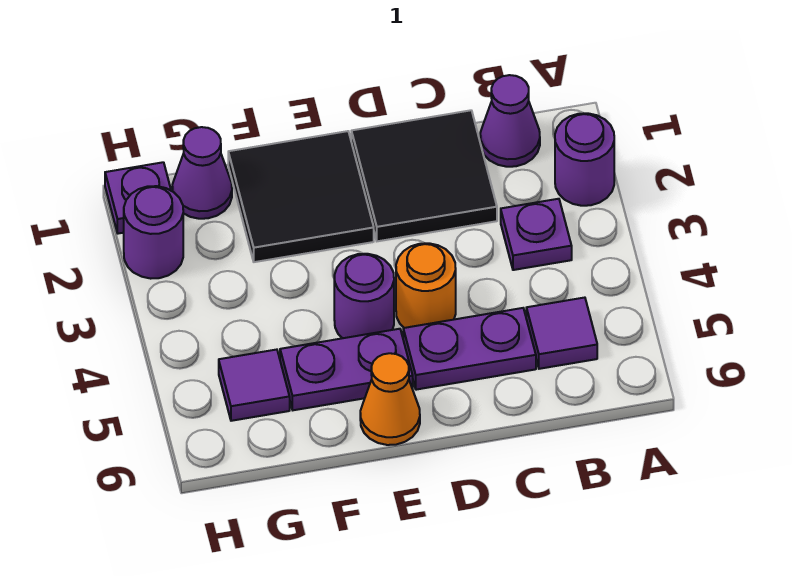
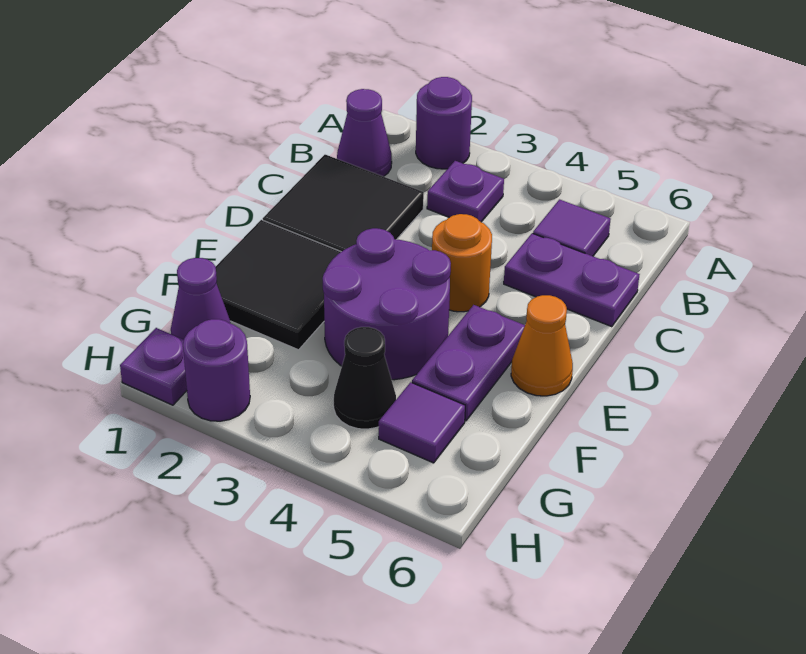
purple 1x2 plate [403,308,536,390] -> purple 1x2 plate turned to [504,233,640,327]
purple 1x1 round brick [334,254,394,338] -> purple 2x2 round brick [323,228,451,380]
none -> black 1x1 cone [334,327,396,429]

